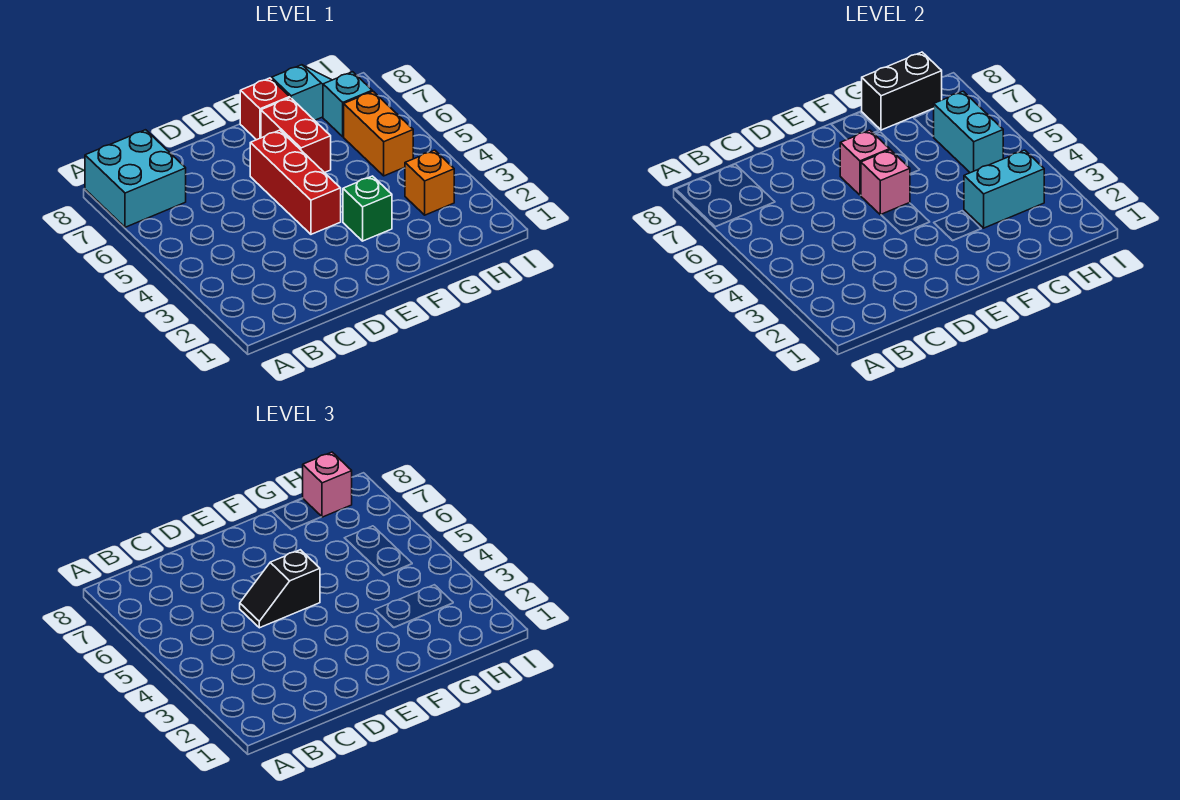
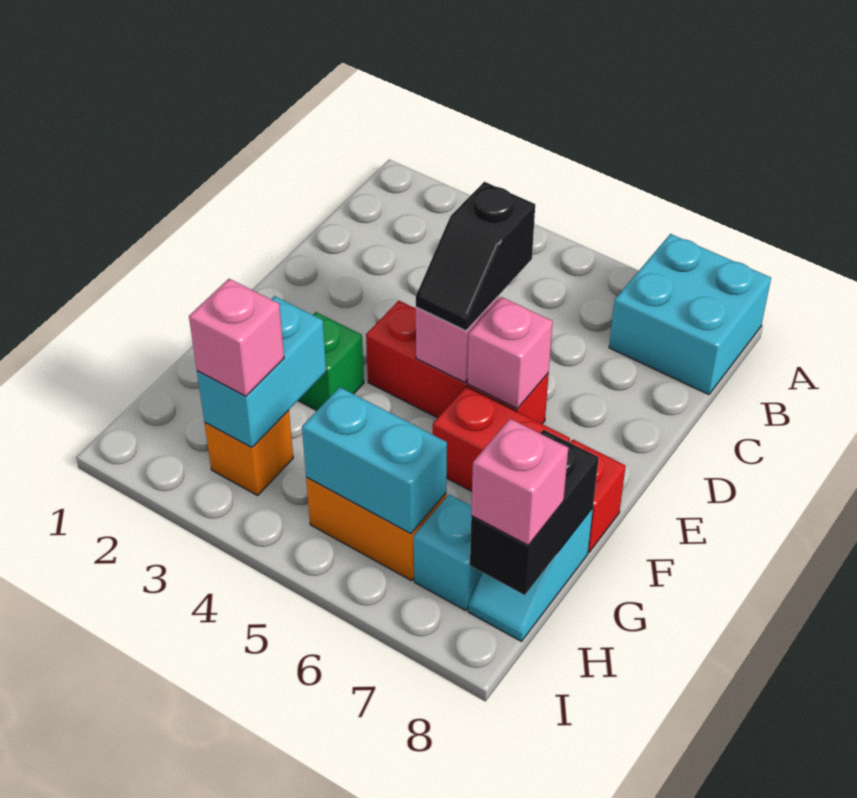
black 1x2 slope [240,550,320,628] -> black 1x2 slope turned to [416,182,535,331]
none -> pink 1x1 brick [189,279,284,396]

